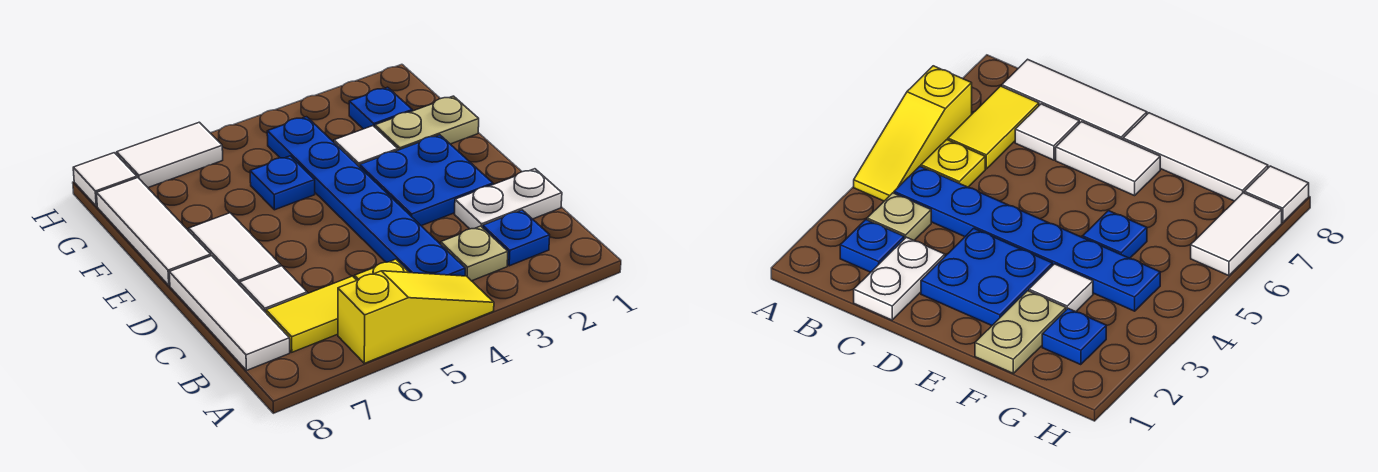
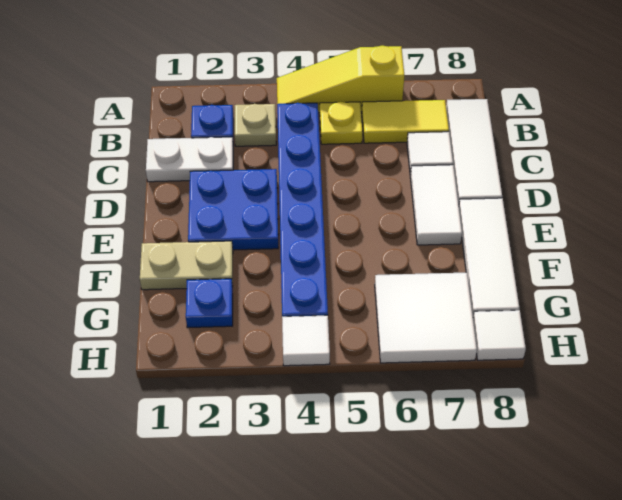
white 1x1 tile [334,126,398,167] -> white 1x1 tile moved to [282,315,330,366]
blue 1x1 plate [250,156,315,210] -> none
white 1x2 tile [117,122,223,188] -> white 2x2 tile [375,272,477,363]

